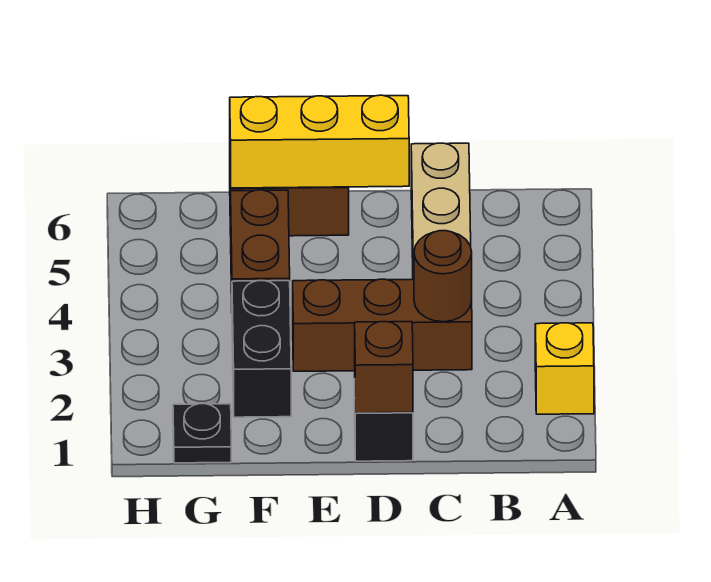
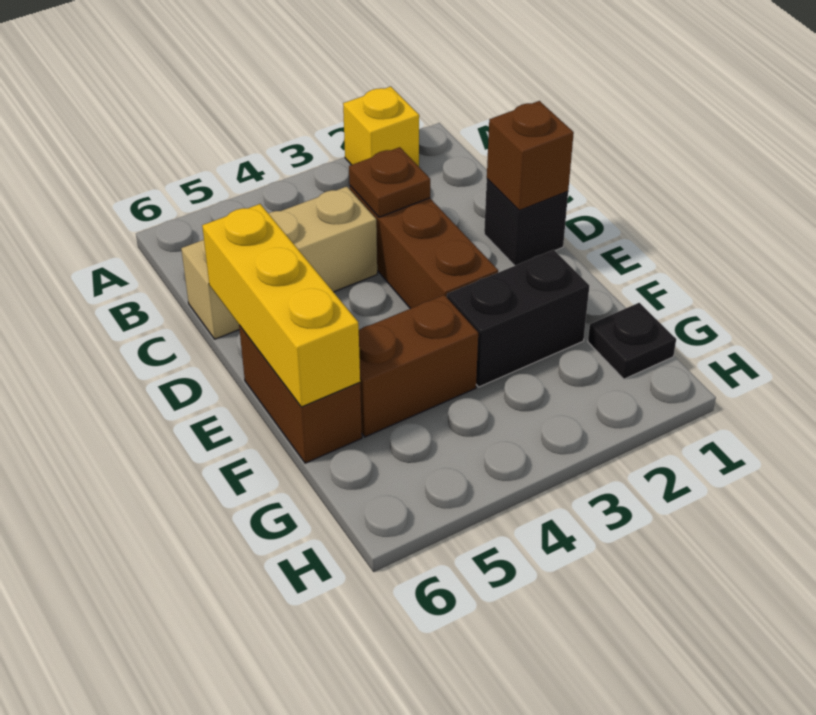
brown 1x1 round brick [414,231,472,322] -> brown 1x1 plate [349,147,430,217]

